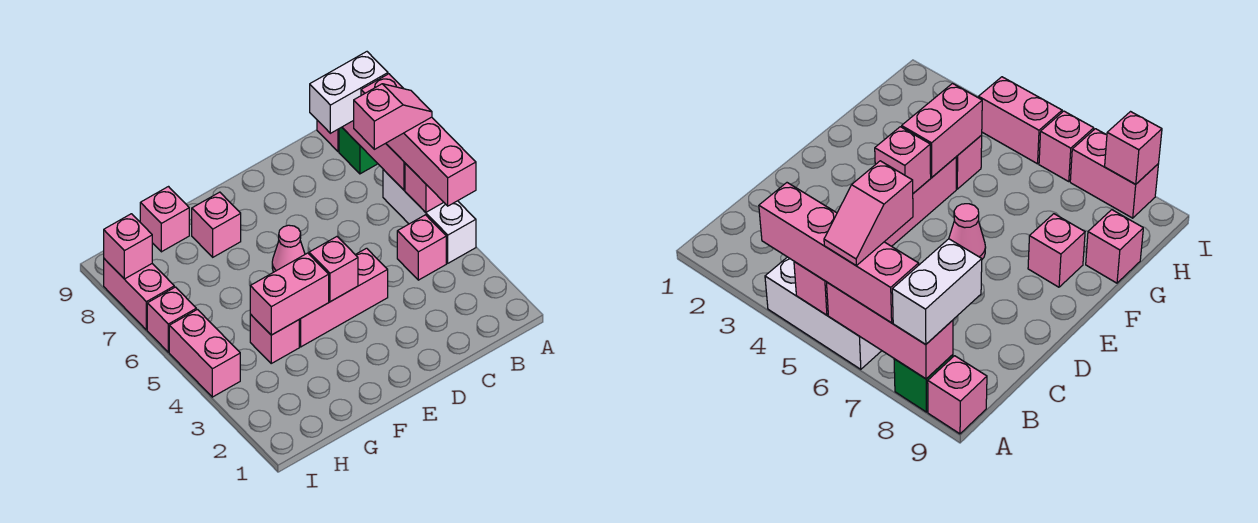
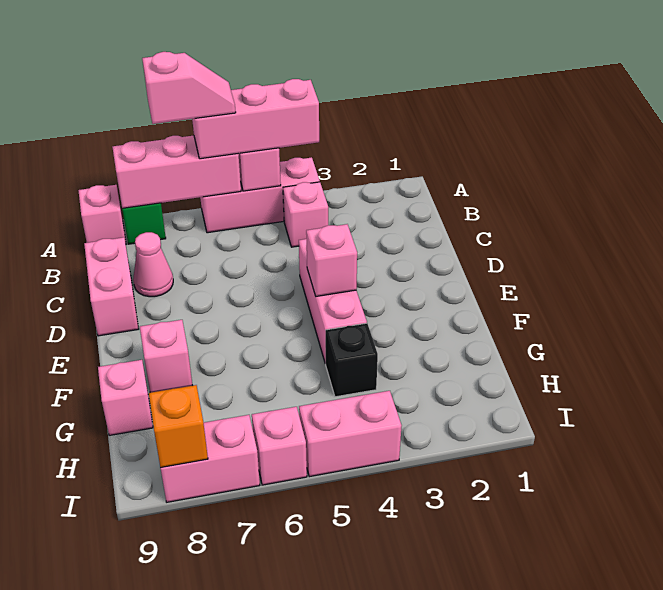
white 1x3 brick [383,169,476,263] -> pink 1x3 brick [200,157,320,233]
pink 1x4 brick [361,74,476,206] -> pink 1x3 brick [192,79,319,159]
pink 1x2 slope [354,84,432,149] -> pink 1x2 slope turned to [142,52,236,124]
white 1x2 brick [310,52,388,133] -> none
pink 1x1 cone [272,225,305,272] -> pink 1x1 cone moved to [133,232,173,297]
pink 1x2 brick [250,253,329,335] -> pink 1x2 brick moved to [84,237,139,336]
pink 1x1 brick [250,314,299,363] -> black 1x1 brick [326,323,378,397]
pink 1x1 brick [104,214,152,279] -> orange 1x1 brick [149,385,208,468]

